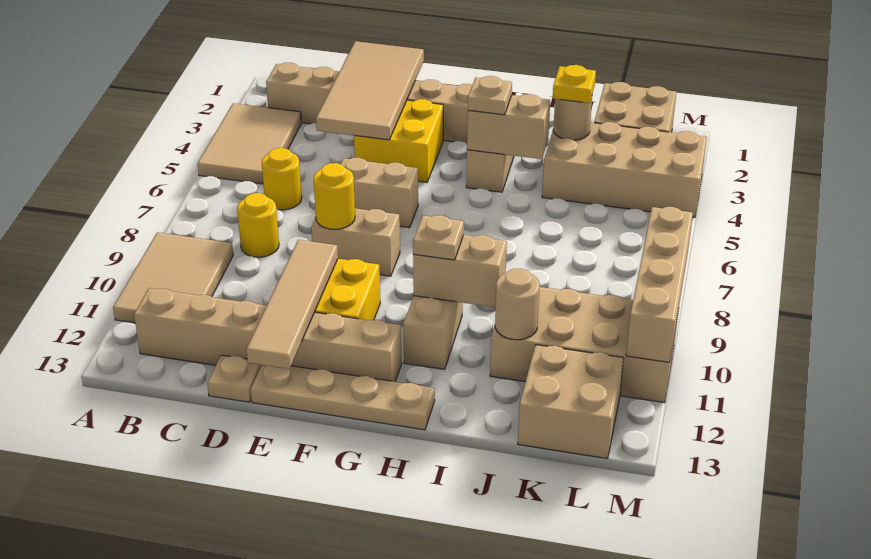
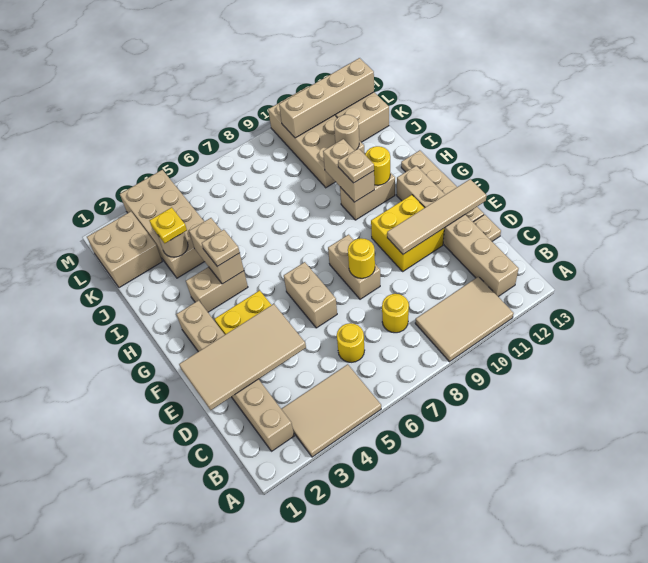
none -> yellow 1x1 round brick [365,146,390,185]
tan 1x4 brick [626,207,693,362] -> tan 1x4 brick moved to [279,58,374,138]

